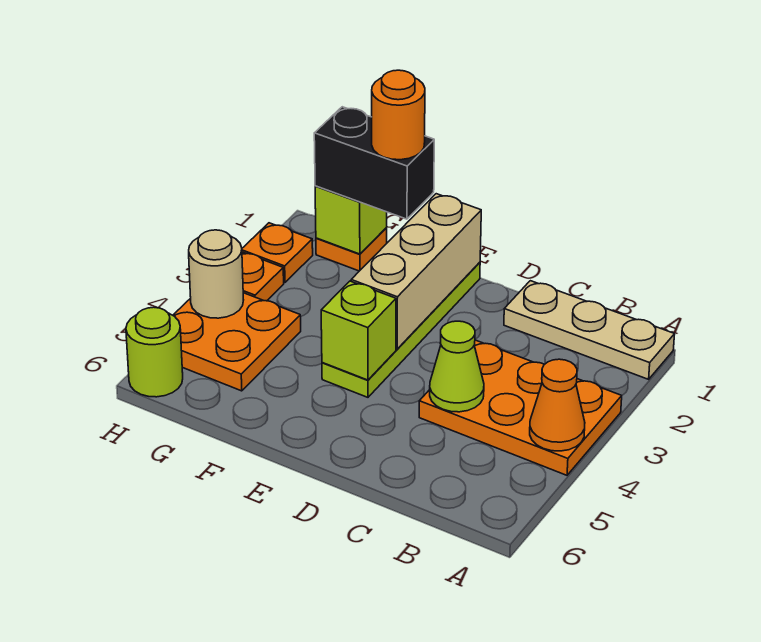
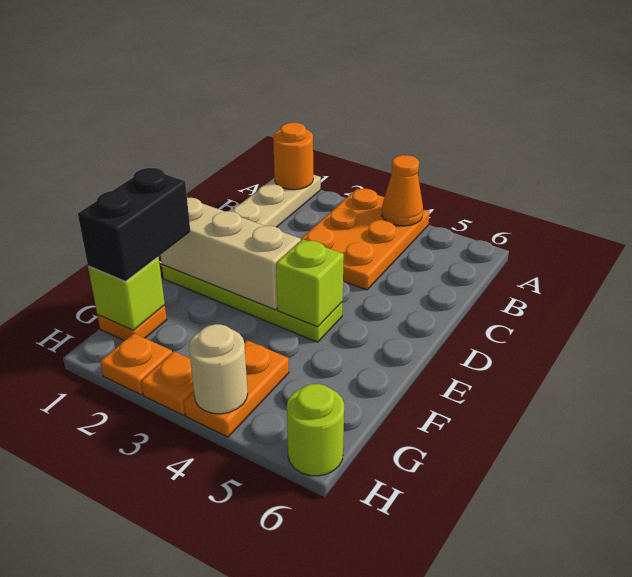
lime 1x1 cone [430,321,484,412] -> none
orange 1x1 round brick [372,70,425,160] -> orange 1x1 round brick moved to [273,123,313,190]
orange 2x2 plate [173,293,301,391] -> orange 1x2 plate [184,340,289,437]

